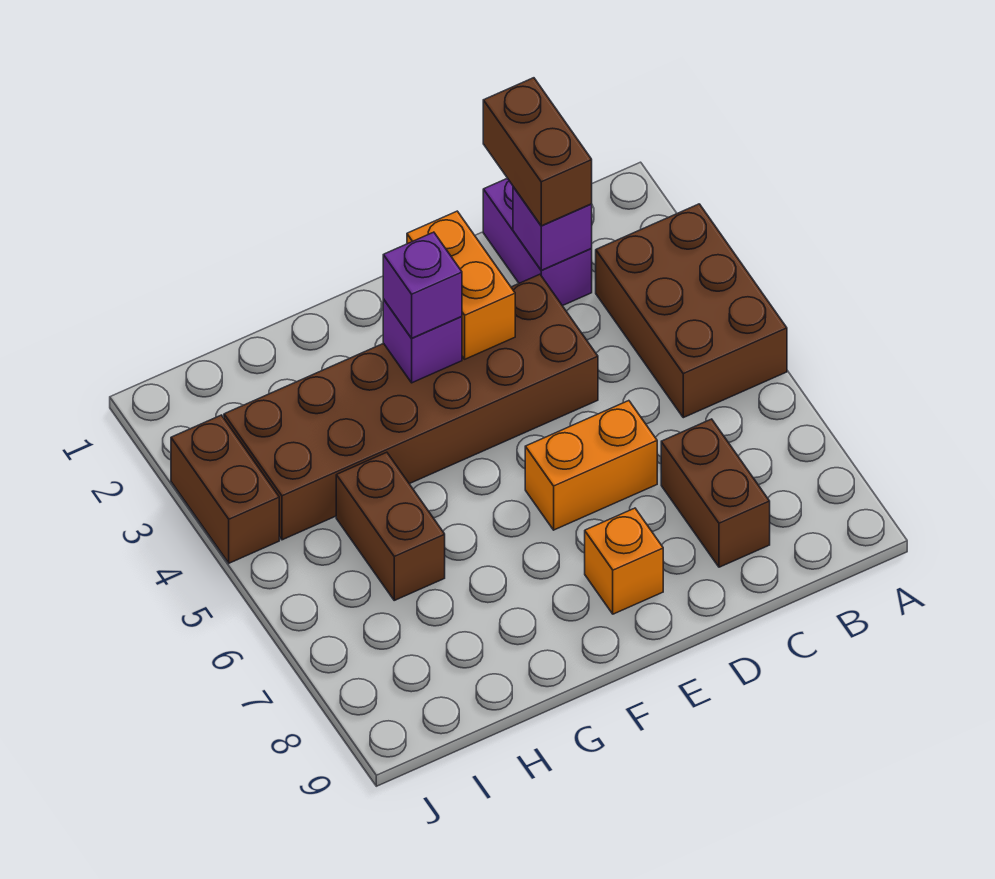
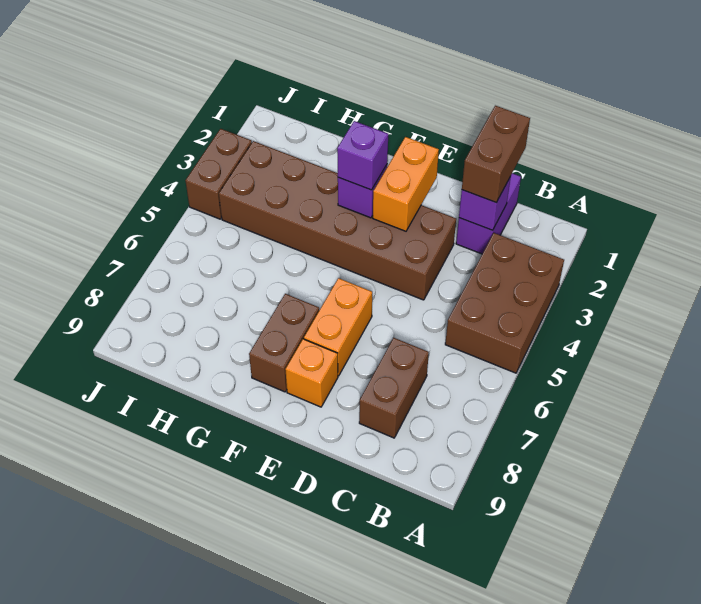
orange 1x2 brick [525,401,657,530] -> orange 1x2 brick turned to [304,278,372,376]
brown 1x2 brick [336,452,445,600] -> brown 1x2 brick moved to [249,294,319,392]

